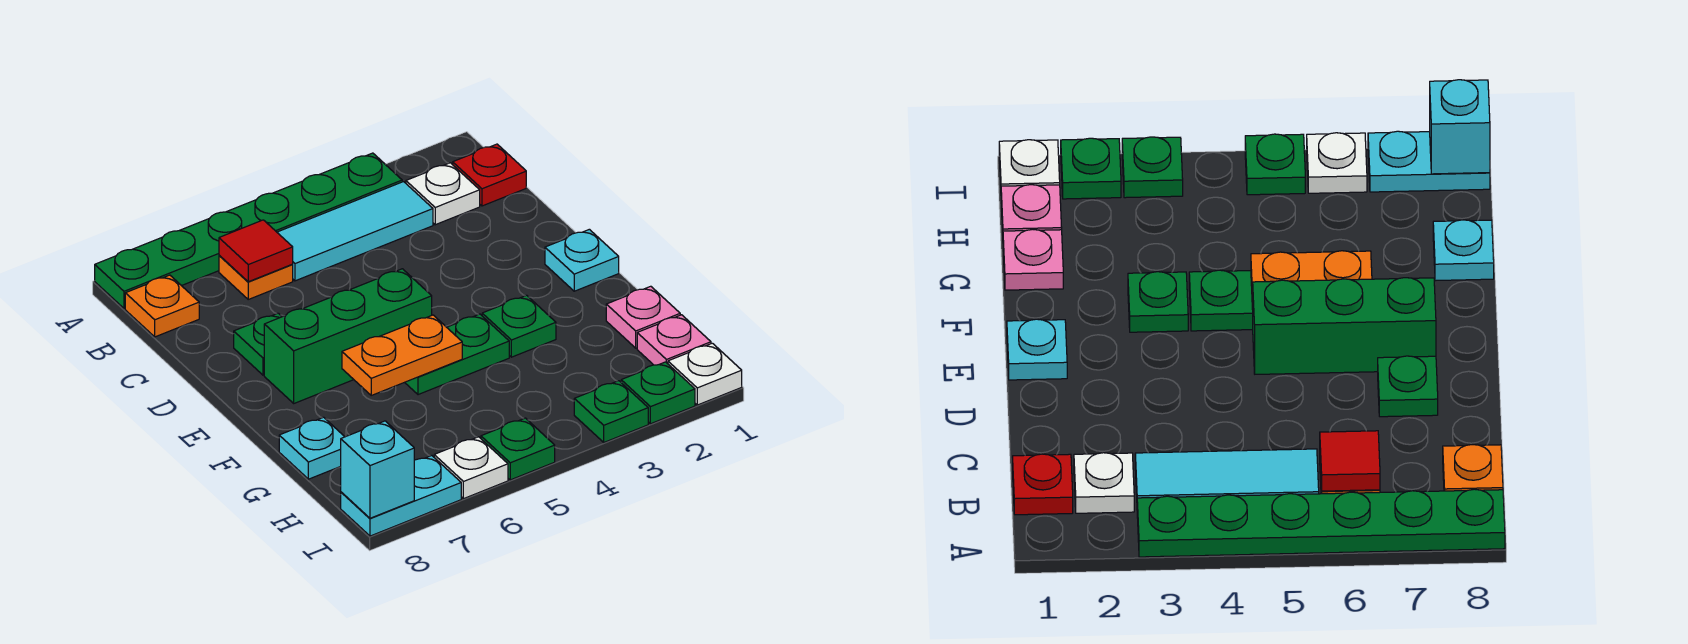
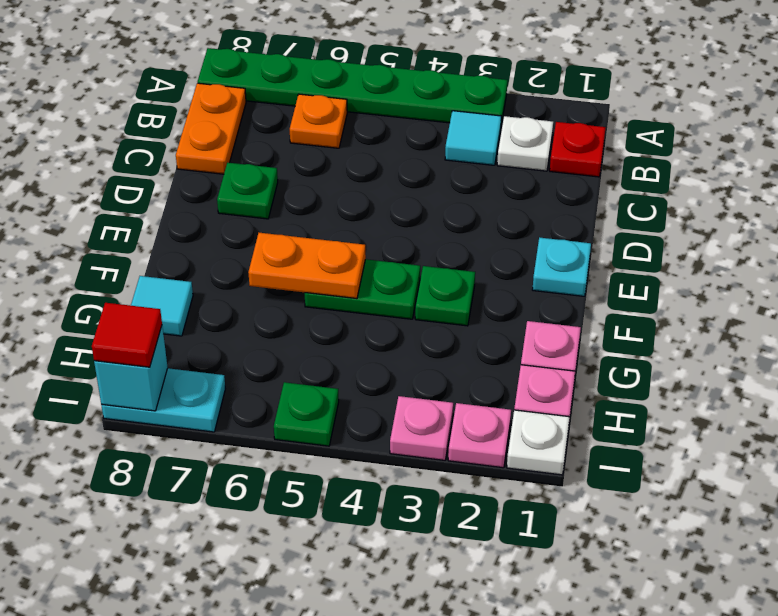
cyan 1x3 tile [277,182,433,281] -> cyan 1x1 tile [445,111,501,165]
red 1x1 tile [219,220,293,282] -> red 1x1 tile moved to [92,303,162,367]
orange 1x1 plate [125,275,199,337] -> orange 1x2 plate [176,83,246,174]
green 1x3 brick [264,269,432,403] -> none
cyan 1x1 plate [279,417,345,479] -> cyan 1x1 tile [131,276,193,336]
green 1x1 plate [621,362,695,424] -> pink 1x1 plate [448,403,511,468]
green 1x1 plate [574,381,648,442] -> pink 1x1 plate [390,396,453,460]
white 1x1 plate [434,437,508,499] -> none

